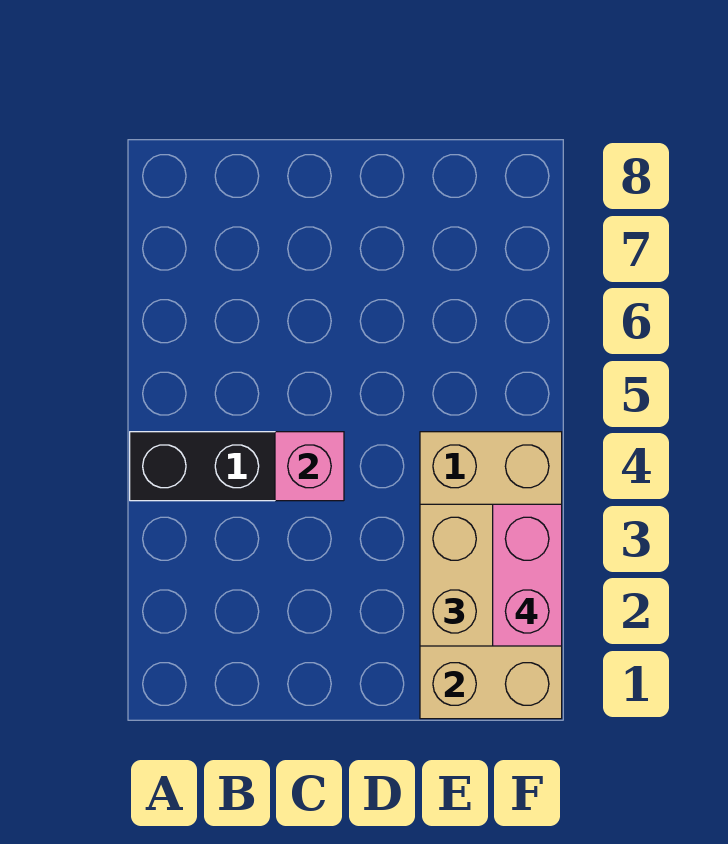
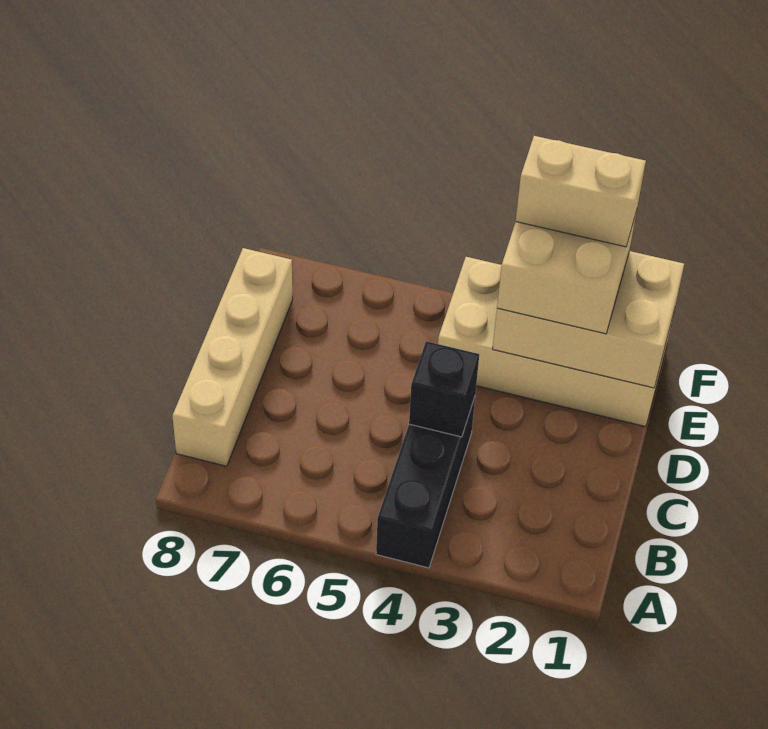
none -> tan 1x4 brick [172,248,293,466]
pink 1x1 brick [275,432,344,501] -> black 1x1 brick [409,341,479,437]
pink 1x2 brick [493,504,562,646] -> tan 1x2 brick [516,136,646,247]

